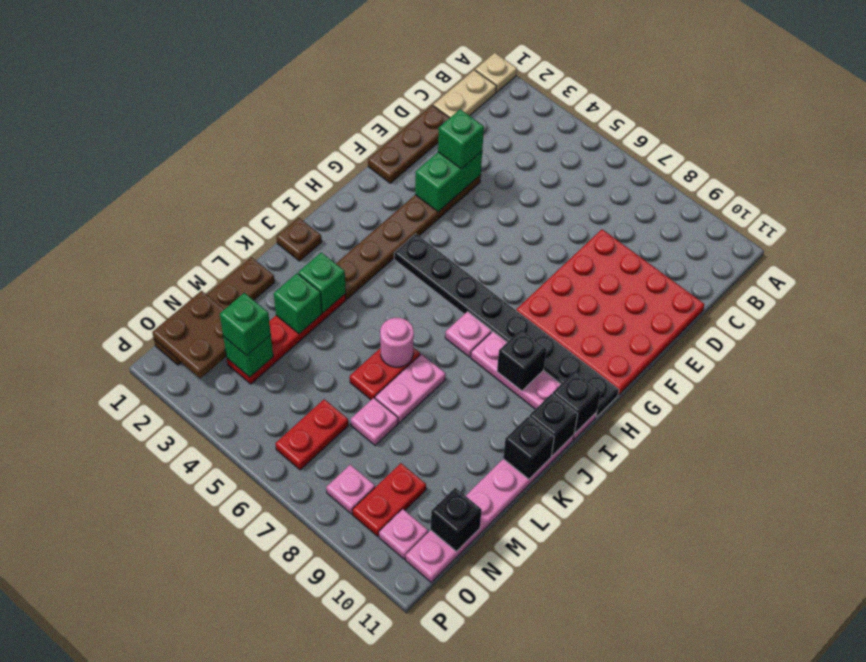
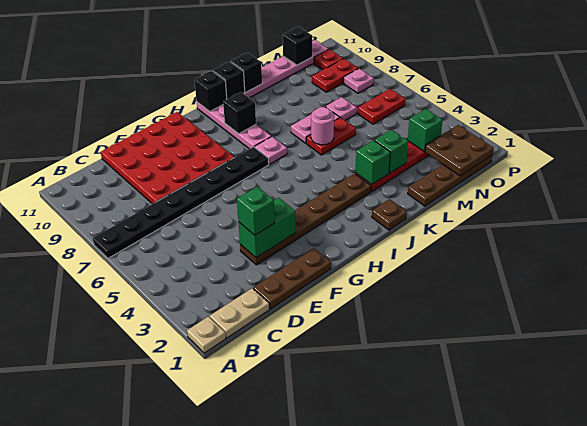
black 1x8 plate [394,234,619,417] -> black 1x8 plate turned to [93,147,269,258]
green 1x1 brick [220,293,271,356] -> none
pink 1x1 plate [379,509,428,559] -> red 1x1 plate [314,49,343,70]

